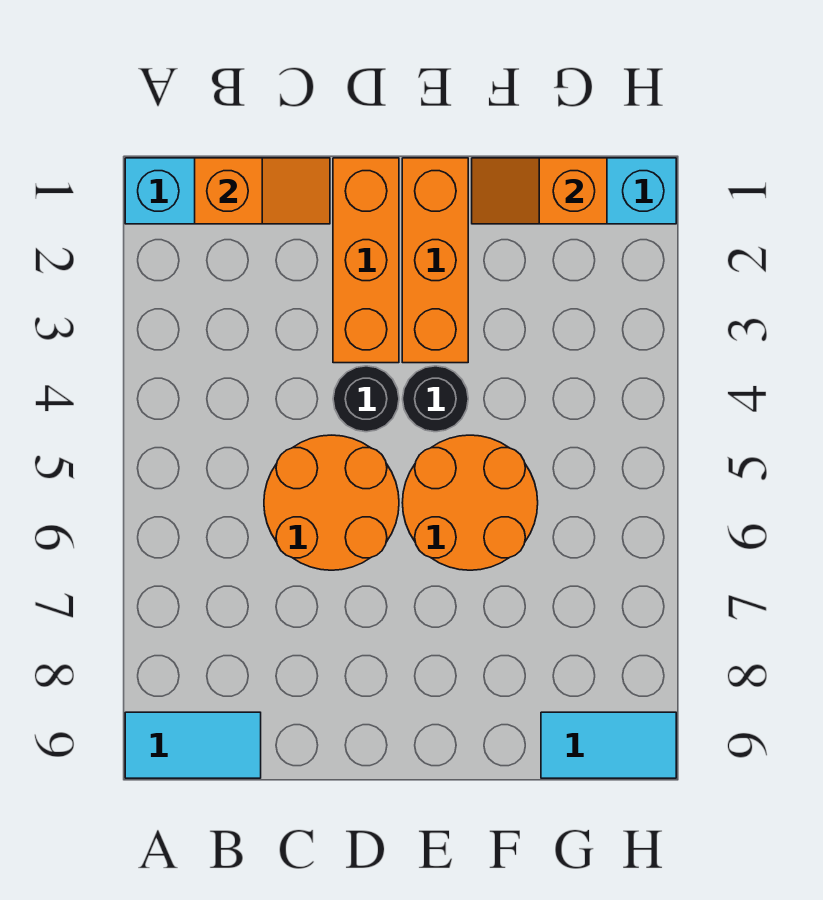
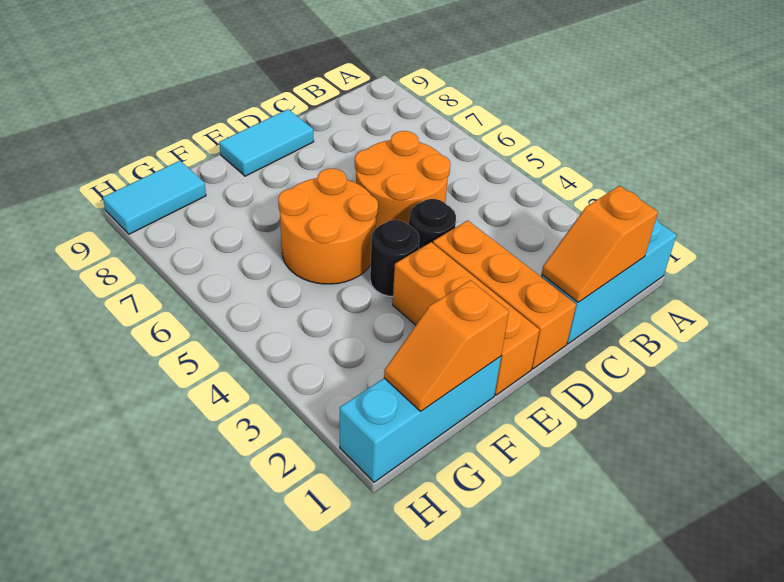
cyan 1x2 tile [125,712,261,778] -> cyan 1x2 tile moved to [219,109,314,176]
orange 1x2 slope [472,158,607,224] -> orange 1x2 slope turned to [384,280,509,411]

